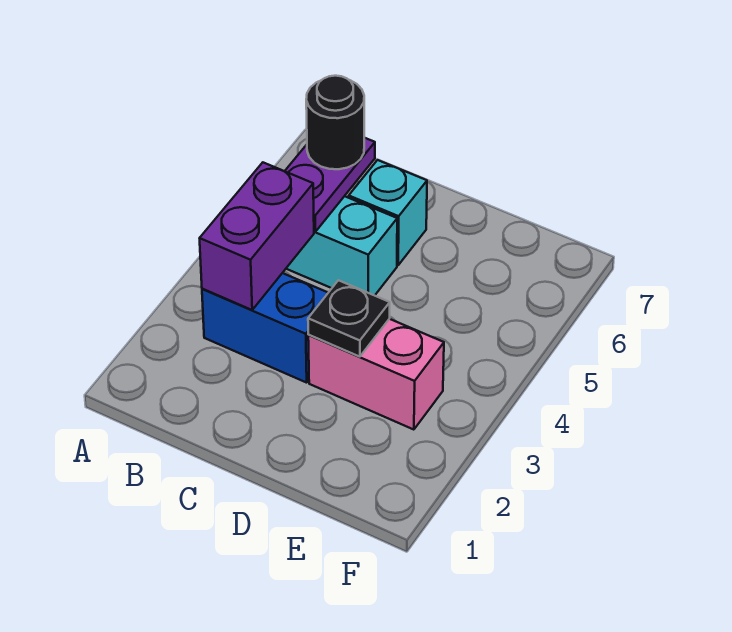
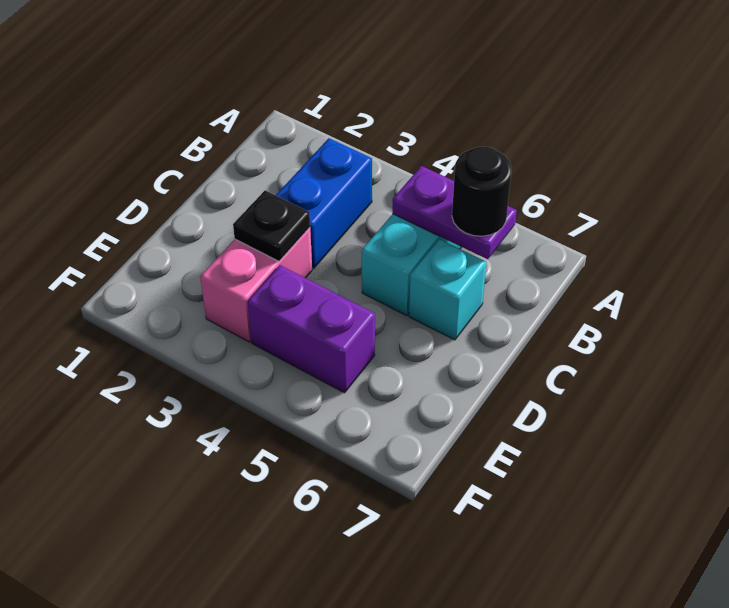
purple 1x2 brick [200,163,314,310] -> purple 1x2 brick moved to [248,265,375,393]

